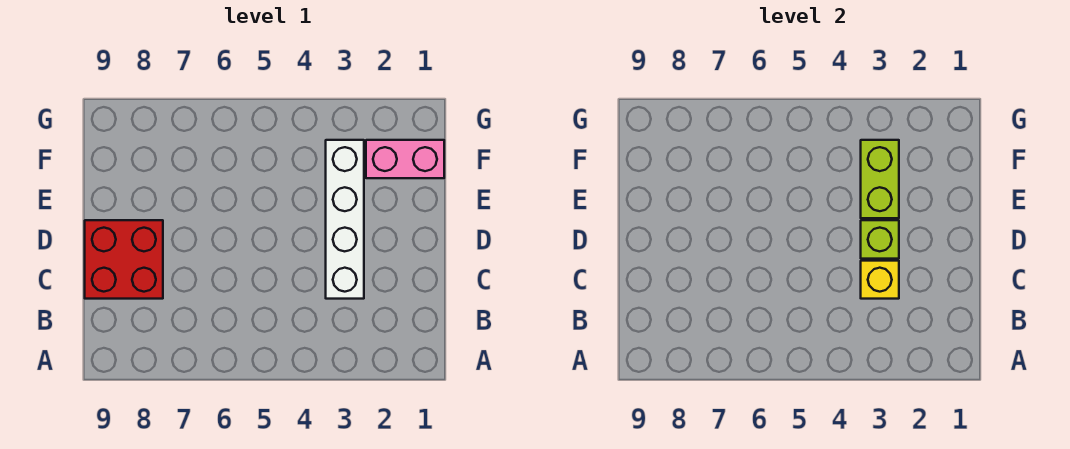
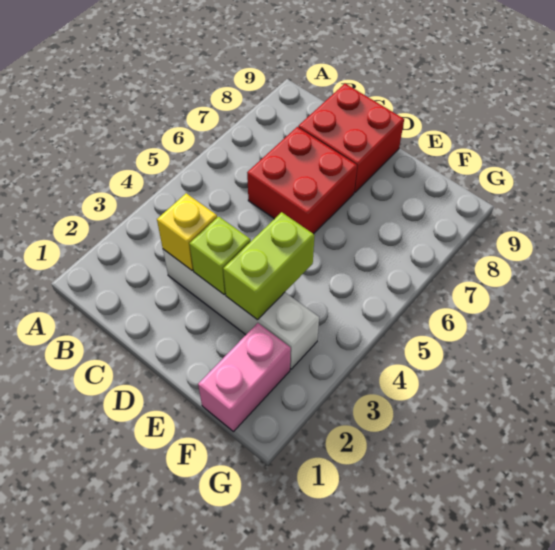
none -> red 2x2 brick [247,127,357,234]
lime 1x2 brick [861,140,899,218] -> lime 1x2 brick turned to [223,212,315,320]

